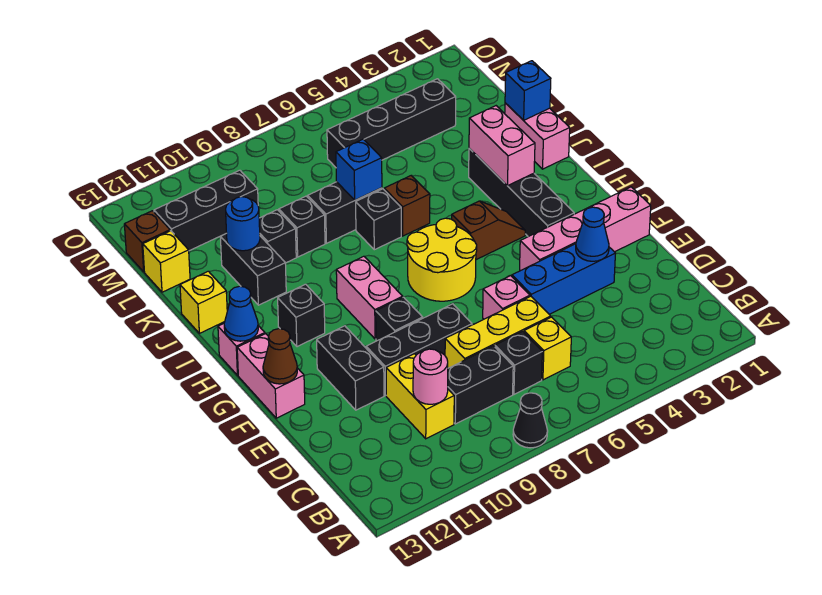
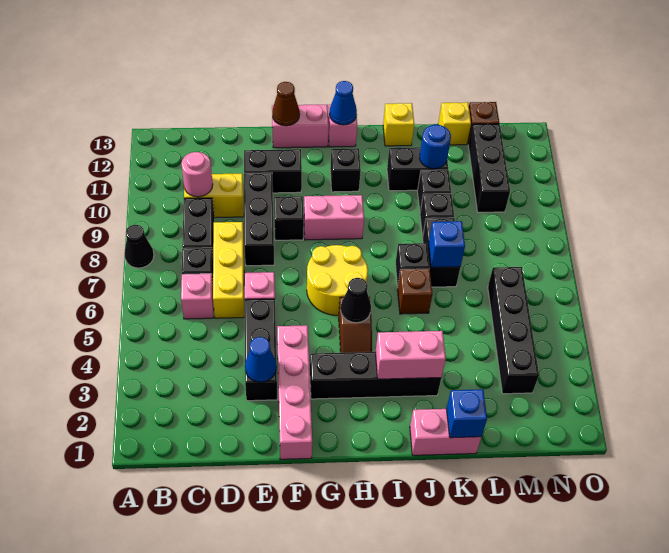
yellow 1x1 brick [524,317,571,380] -> pink 1x1 brick [181,274,214,319]
blue 1x3 brick [512,244,615,314] -> black 1x3 brick [245,299,277,401]
none -> black 1x1 cone [341,278,371,323]

